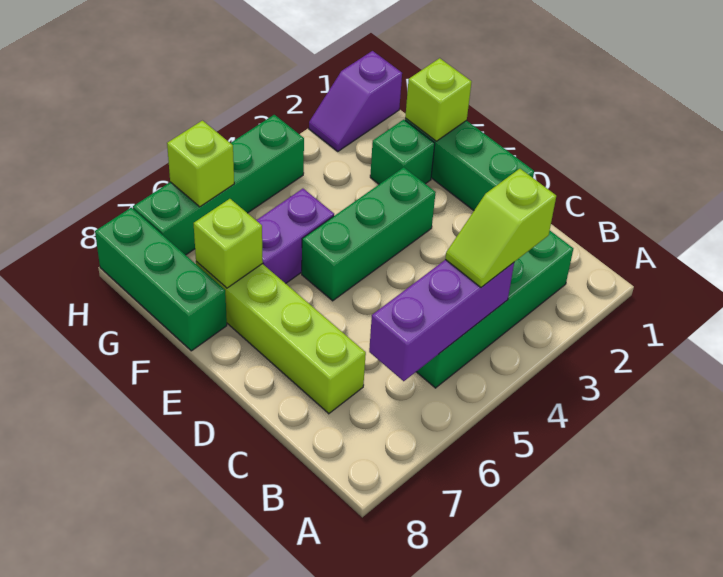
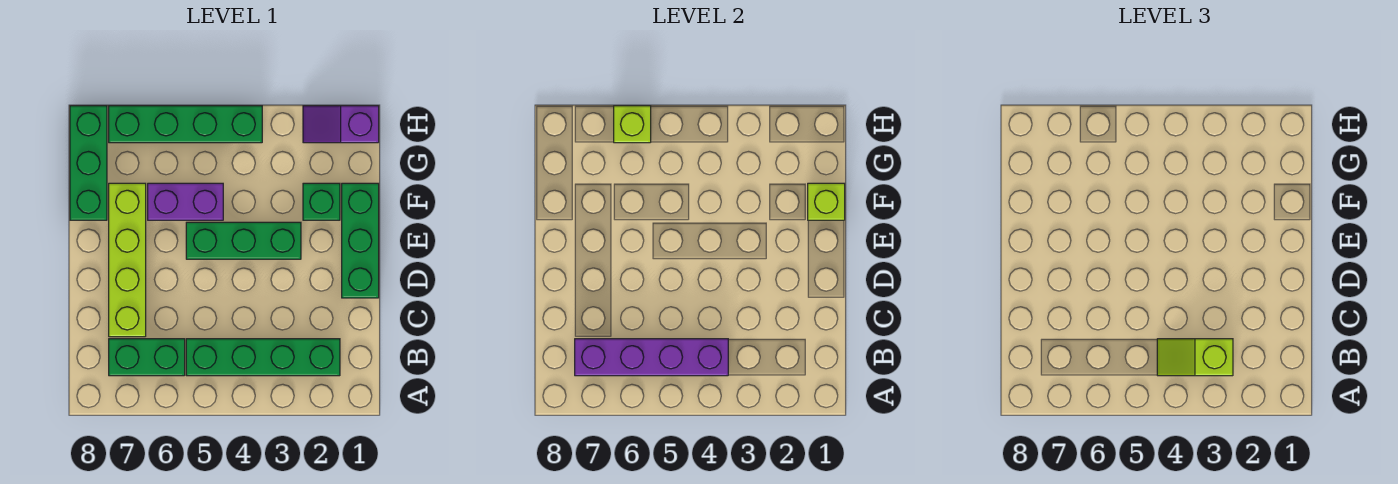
purple 1x3 brick [369,260,514,381] -> purple 1x4 brick [575,339,728,376]
none -> green 1x2 brick [109,339,185,376]
lime 1x1 brick [194,199,263,288] -> none

